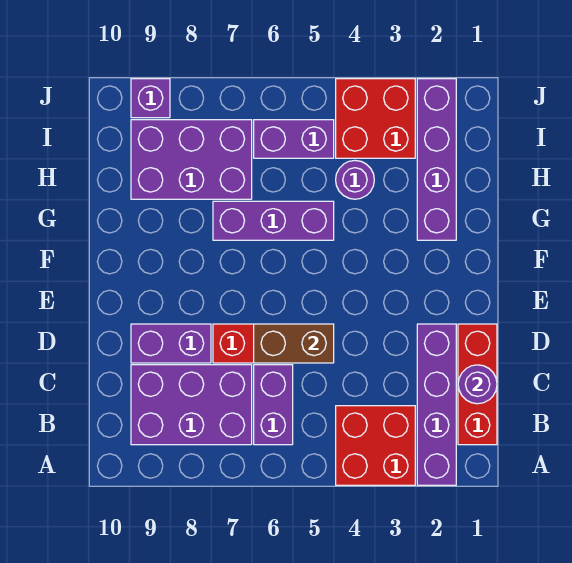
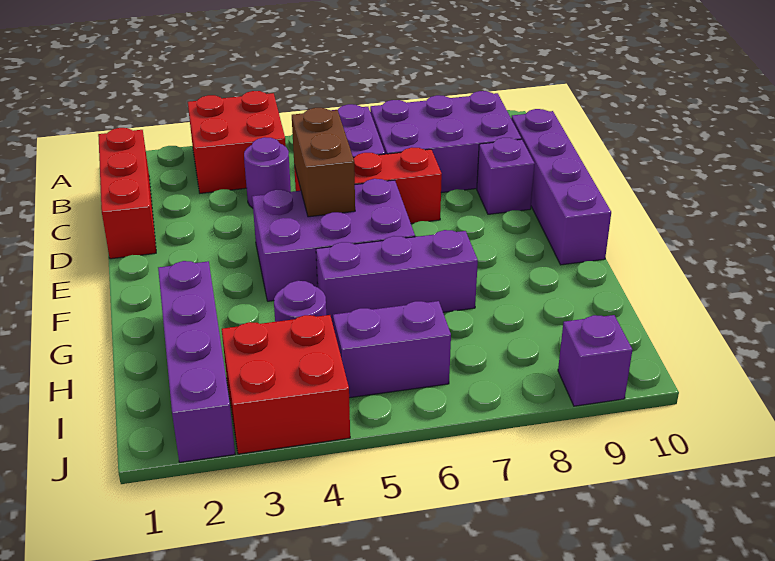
purple 1x4 brick [417,324,456,485] -> purple 1x4 brick moved to [511,109,611,265]
purple 1x1 round brick [458,365,497,404] -> purple 1x1 round brick moved to [244,137,291,208]
brown 1x2 brick [254,324,334,363] -> brown 1x2 brick turned to [292,108,355,217]
purple 1x2 brick [131,324,211,363] -> purple 1x1 brick [477,138,535,214]
purple 2x3 brick [131,120,252,199] -> purple 2x3 brick moved to [252,179,415,301]

